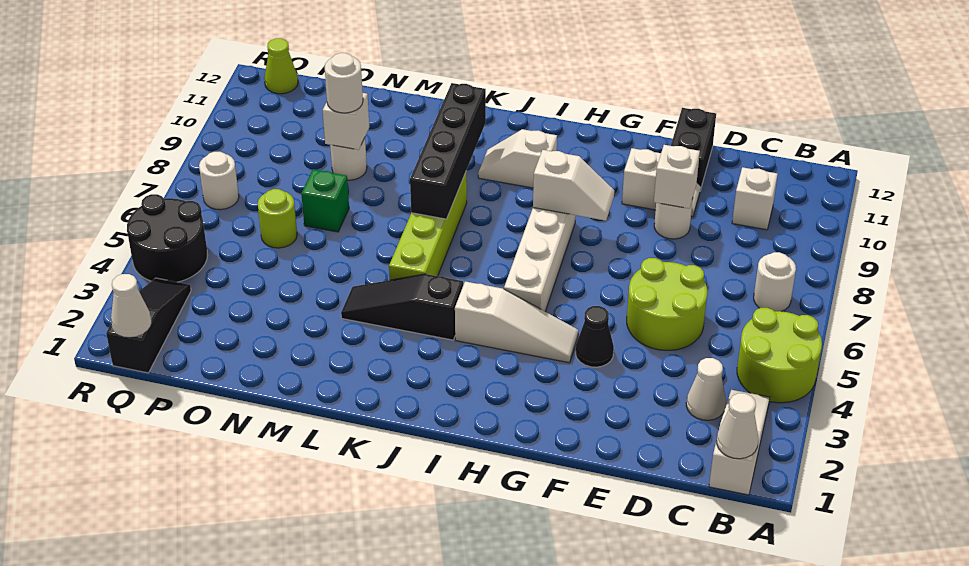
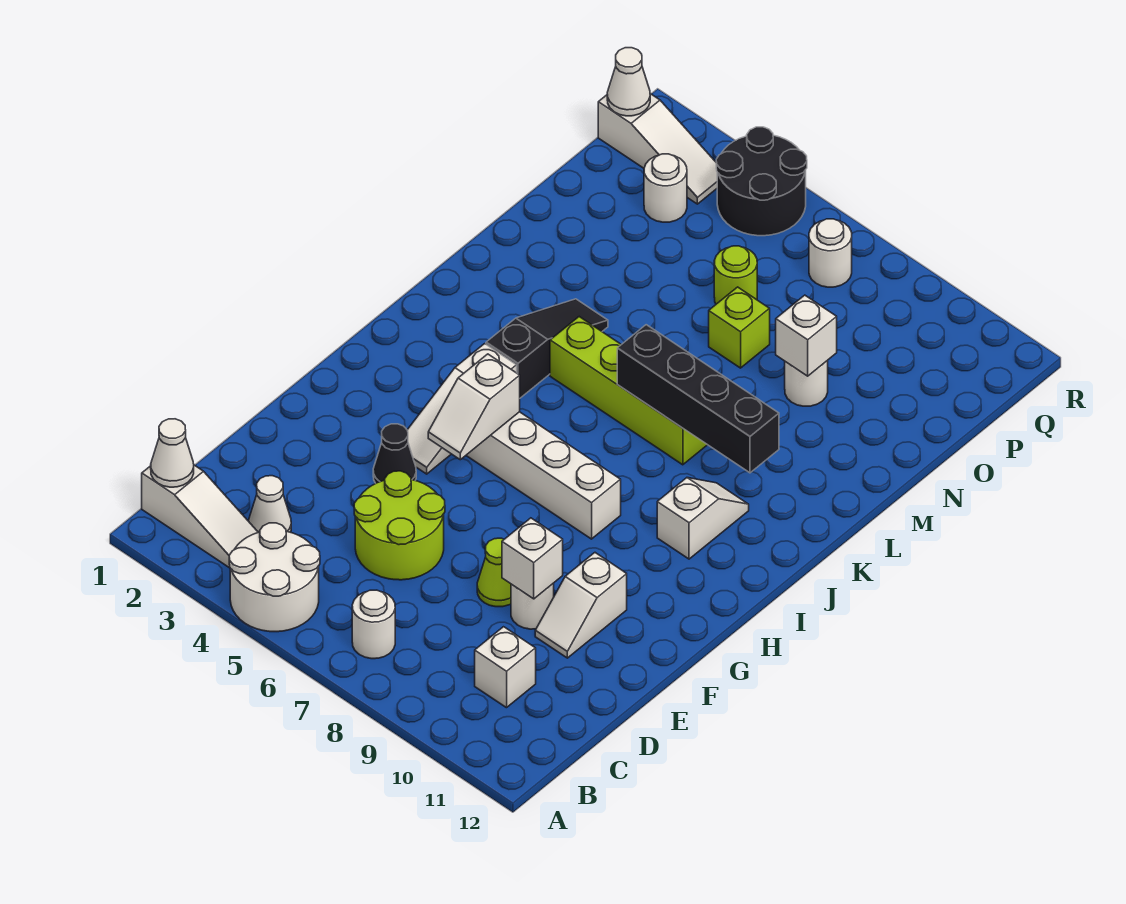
lime 2x2 round brick [737,308,822,403] -> white 2x2 round brick [229,523,320,632]
black 1x2 brick [671,108,716,190] -> none
white 1x2 slope [533,150,614,221] -> white 1x2 slope moved to [428,354,520,460]
green 1x1 brick [301,169,349,232] -> lime 1x1 brick [709,287,770,368]
white 1x1 round brick [325,53,363,113] -> white 1x1 round brick moved to [644,154,687,222]
black 1x3 slope [106,278,191,373] -> white 1x3 slope [598,94,717,204]
lime 1x1 cone [264,38,298,94] -> lime 1x1 cone moved to [477,538,511,607]

